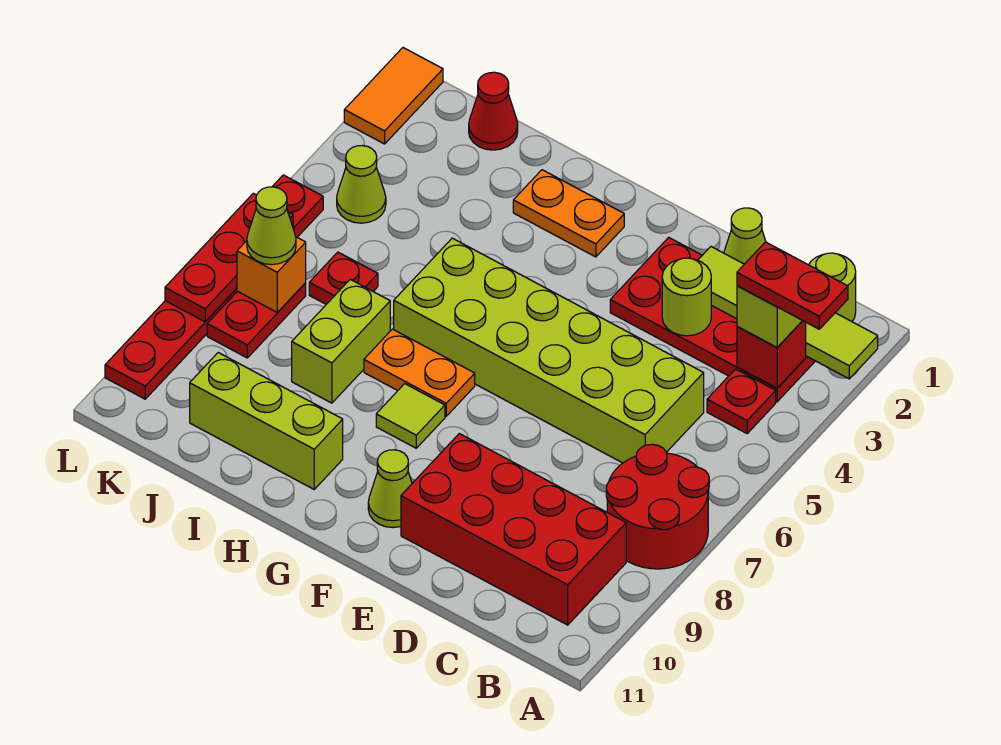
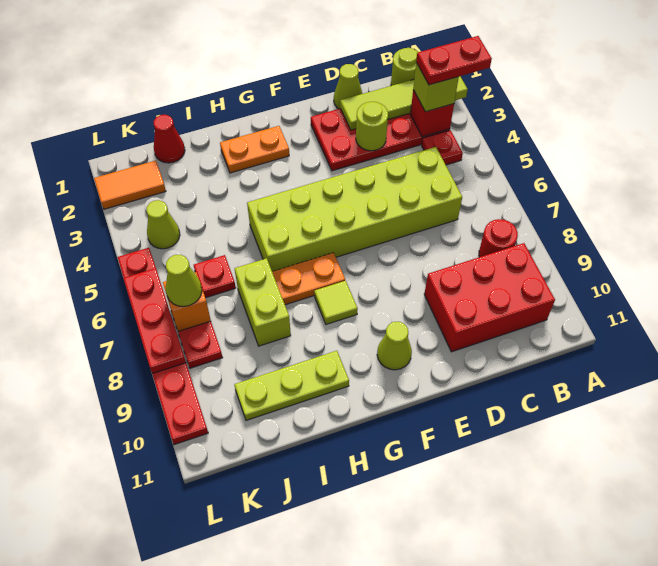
red 2x2 round brick [606,444,709,569] -> red 1x1 round brick [479,219,518,257]
red 2x4 brick [401,434,626,625] -> red 2x3 brick [424,243,555,352]
lime 1x3 brick [190,353,343,489] -> lime 1x3 plate [234,351,349,420]
orange 1x2 tile [344,48,443,144] -> orange 1x2 tile turned to [94,161,166,209]

